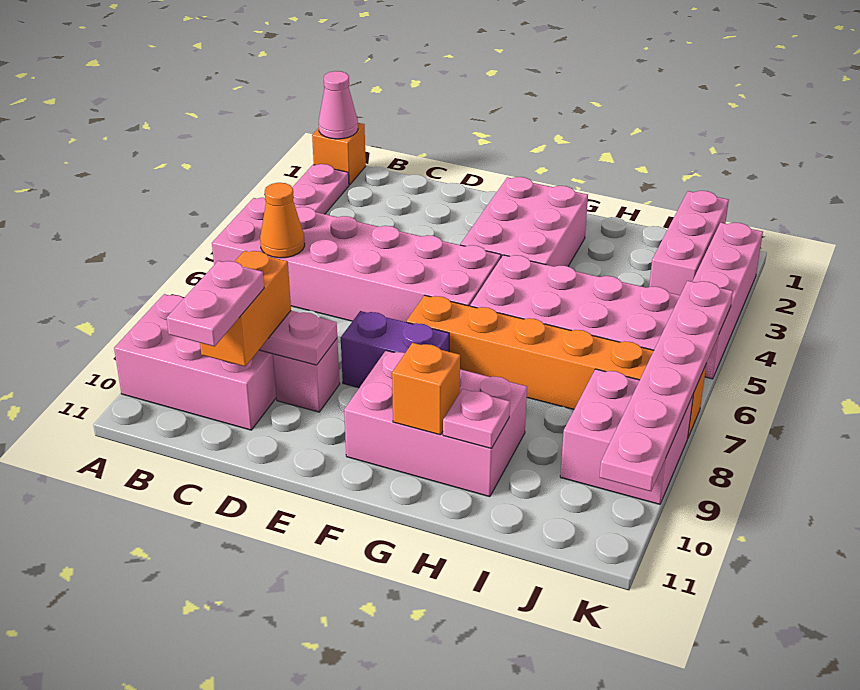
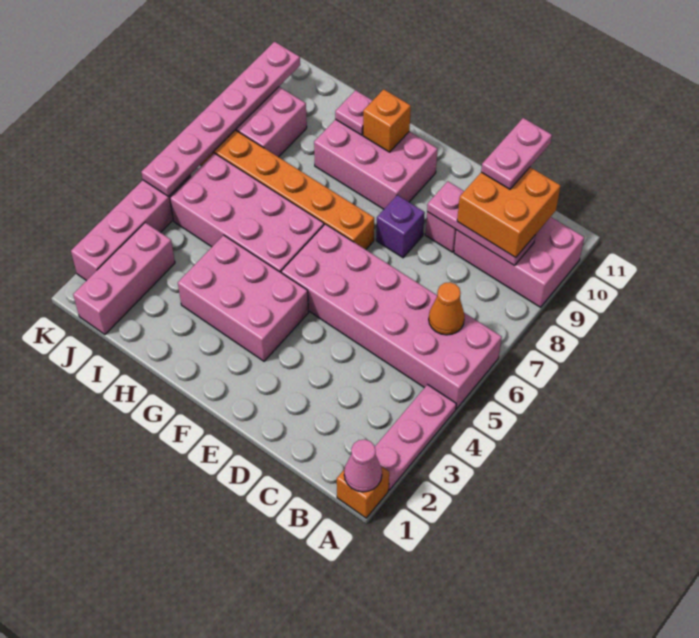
orange 1x2 brick [200,251,291,366] -> orange 2x2 brick [457,167,561,258]
purple 1x2 brick [341,311,449,388] -> purple 1x1 brick [376,195,425,258]
pink 2x3 brick [460,177,588,267] -> pink 2x3 brick turned to [178,235,309,361]

